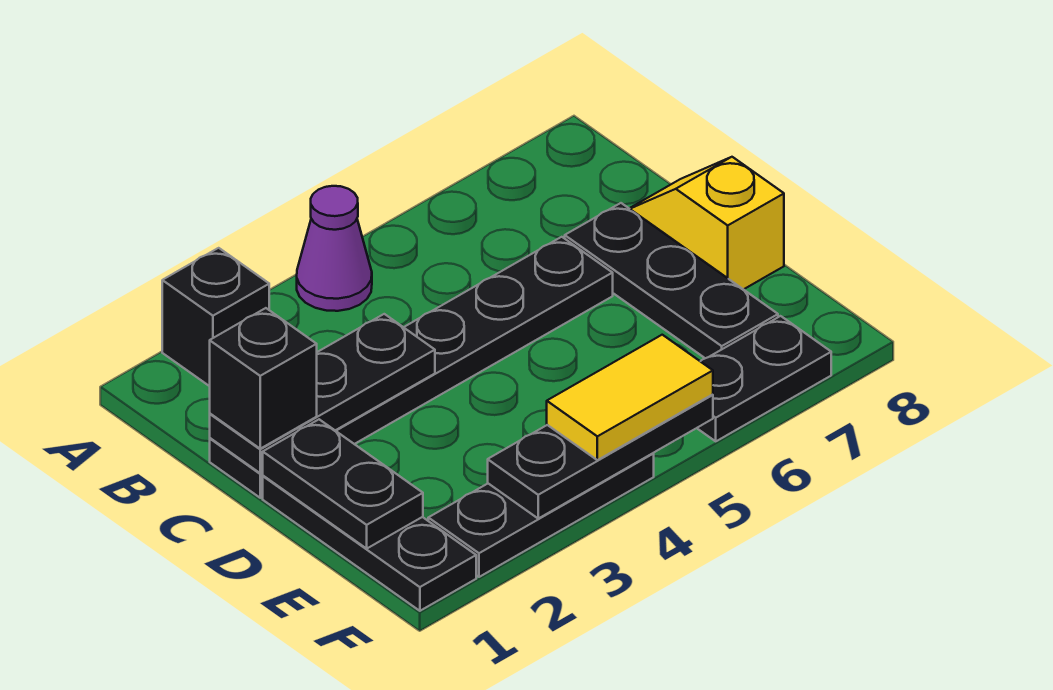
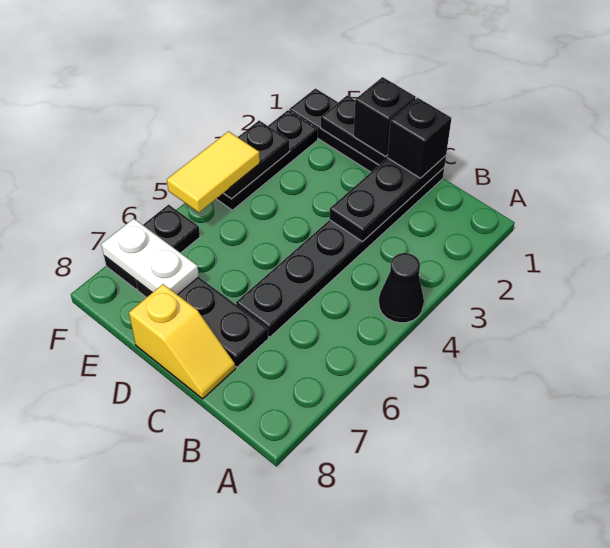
black 1x1 brick [162,248,269,386] -> black 1x1 brick moved to [354,77,416,157]
purple 1x1 cone [297,186,372,311] -> black 1x1 cone [379,253,424,323]
none -> white 1x2 plate [101,219,199,295]
black 1x3 plate [488,395,713,518] -> black 1x2 plate [224,121,290,199]

